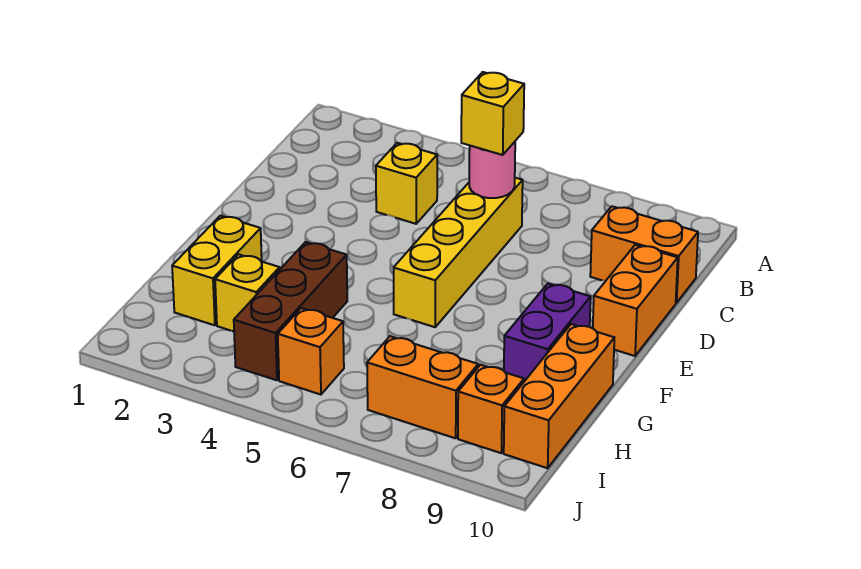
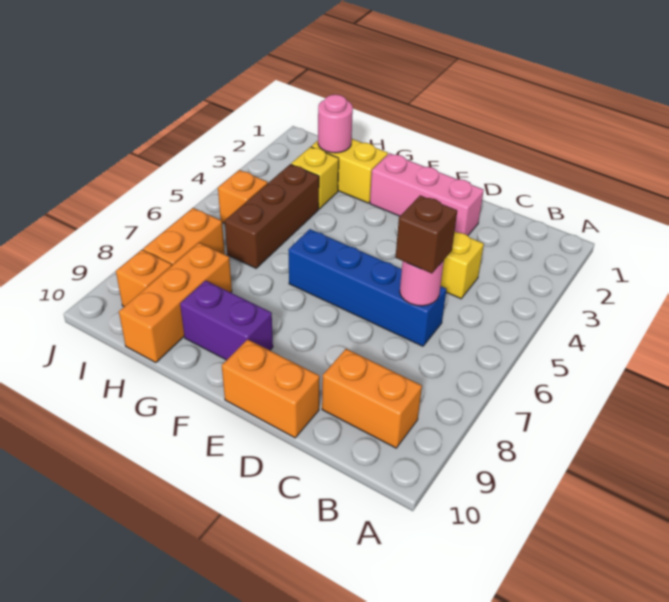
yellow 1x4 brick [394,178,523,327] -> blue 1x4 brick [288,229,446,346]
yellow 1x1 brick [461,72,524,155] -> brown 1x1 brick [395,195,457,273]
orange 1x2 brick [590,206,698,303] -> orange 1x2 brick turned to [322,349,422,448]
none -> pink 1x3 brick [370,153,484,236]
brown 1x3 brick [234,242,347,380] -> brown 1x3 brick turned to [225,164,319,268]
orange 1x3 brick [504,324,614,468] -> orange 1x3 brick turned to [119,243,232,363]
none -> pink 1x1 round brick [318,95,353,153]

